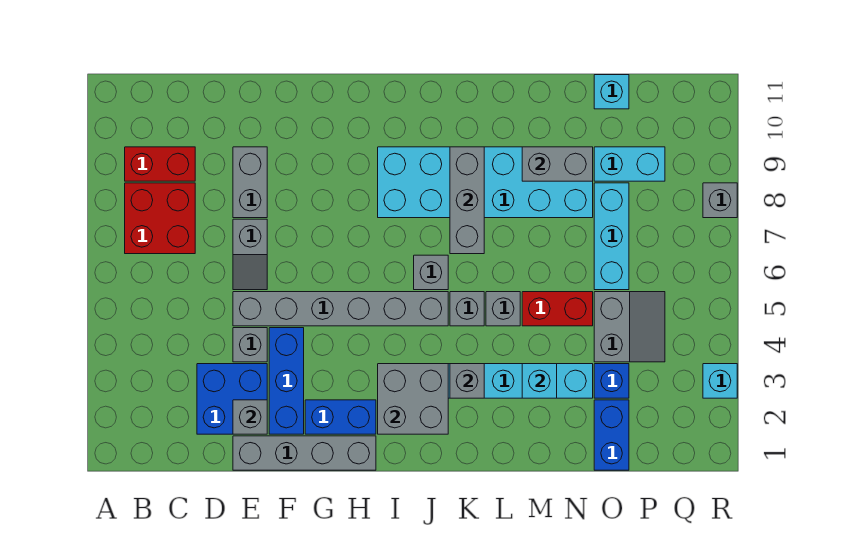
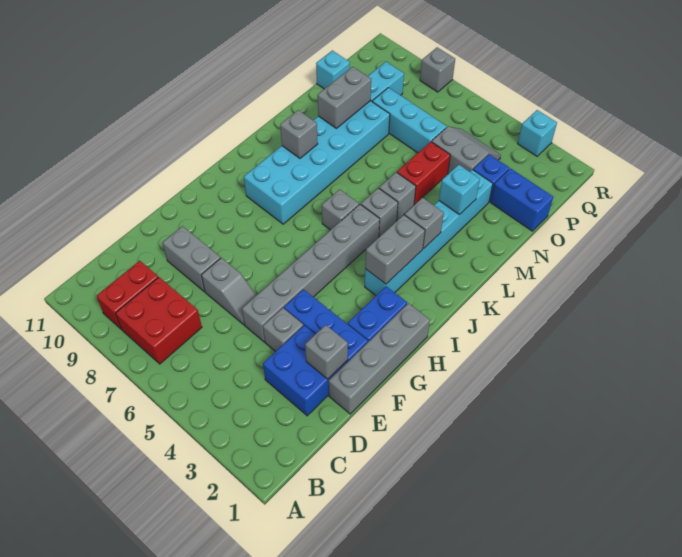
grey 2x2 brick [378,364,448,434] -> grey 1x2 brick [365,215,425,284]
grey 1x3 brick [450,147,484,254] -> grey 1x1 brick [280,110,318,158]

